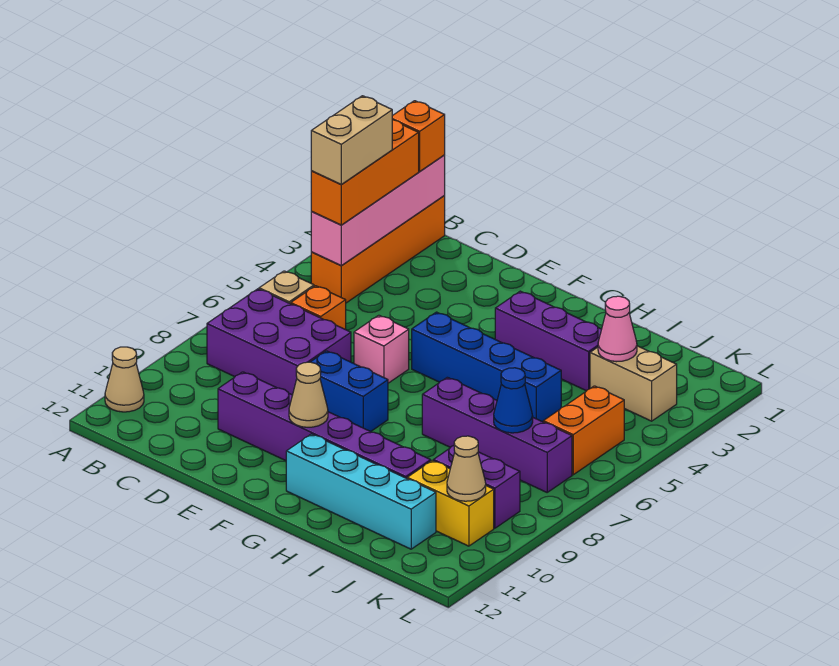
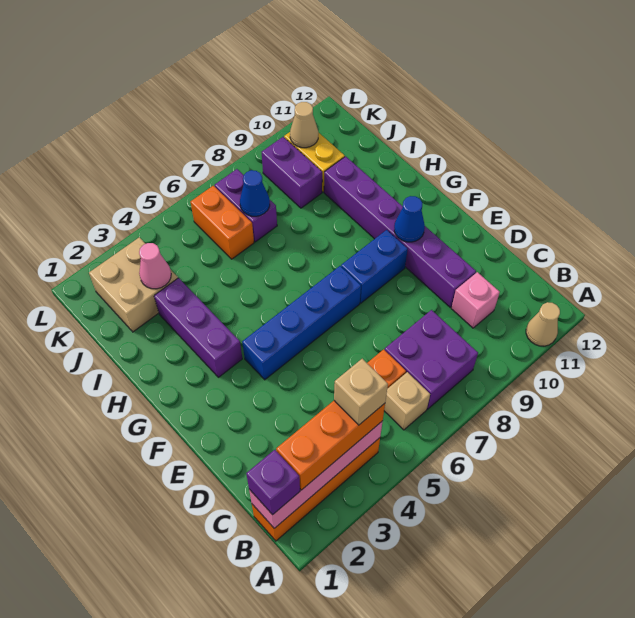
orange 1x1 brick [392,101,445,171] -> purple 1x1 brick [246,450,300,515]
tan 1x2 brick [311,96,392,185] -> tan 1x1 brick [334,359,388,425]
purple 2x3 brick [207,289,351,395] -> purple 2x2 brick [385,310,478,409]
pink 1x1 brick [354,315,409,383] -> pink 1x1 brick moved to [451,272,500,328]
blue 1x2 brick [311,351,388,432] -> blue 1x2 brick turned to [341,230,408,303]
blue 1x4 brick [412,312,561,422] -> blue 1x4 brick turned to [242,266,361,380]
tan 1x1 cone [289,362,328,427] -> blue 1x1 cone [394,196,425,242]
cyan 1x4 brick [286,434,436,549] -> none
purple 1x4 brick [422,377,572,492] -> purple 1x2 brick [215,169,277,242]
tan 1x2 brick [590,346,677,421] -> tan 2x2 brick [89,237,178,332]
orange 1x2 brick [543,386,624,475] -> orange 1x2 brick turned to [191,186,254,259]

